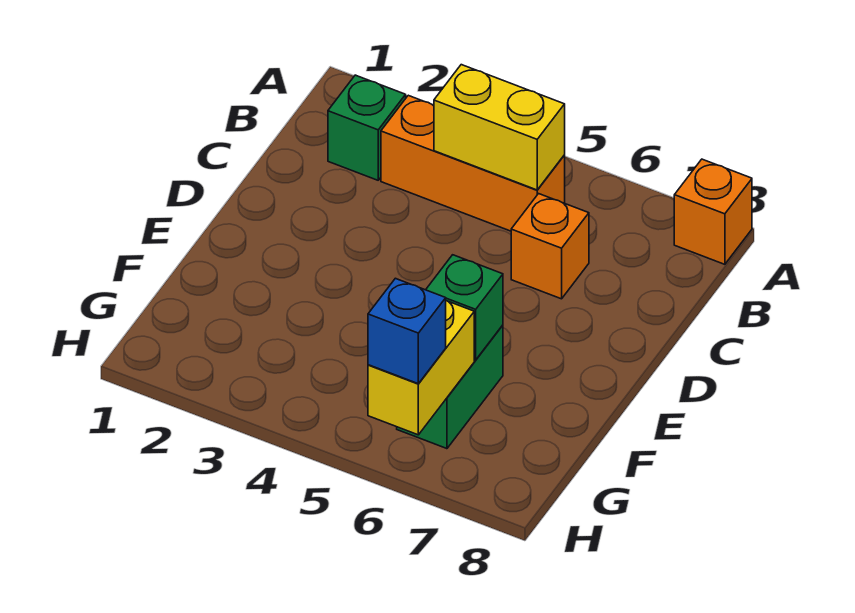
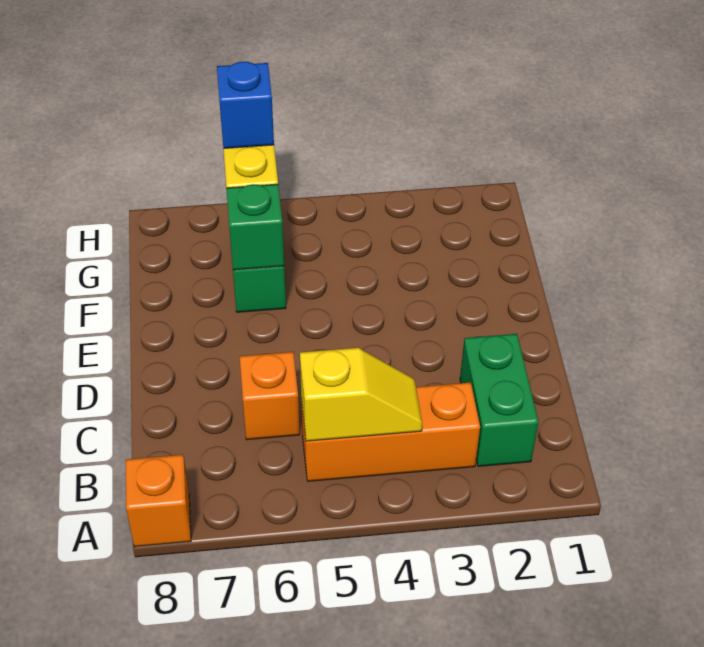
green 1x1 brick [328,75,406,180] -> green 1x2 brick [460,334,538,466]
yellow 1x2 brick [434,65,565,190] -> yellow 1x2 slope [300,348,422,441]

